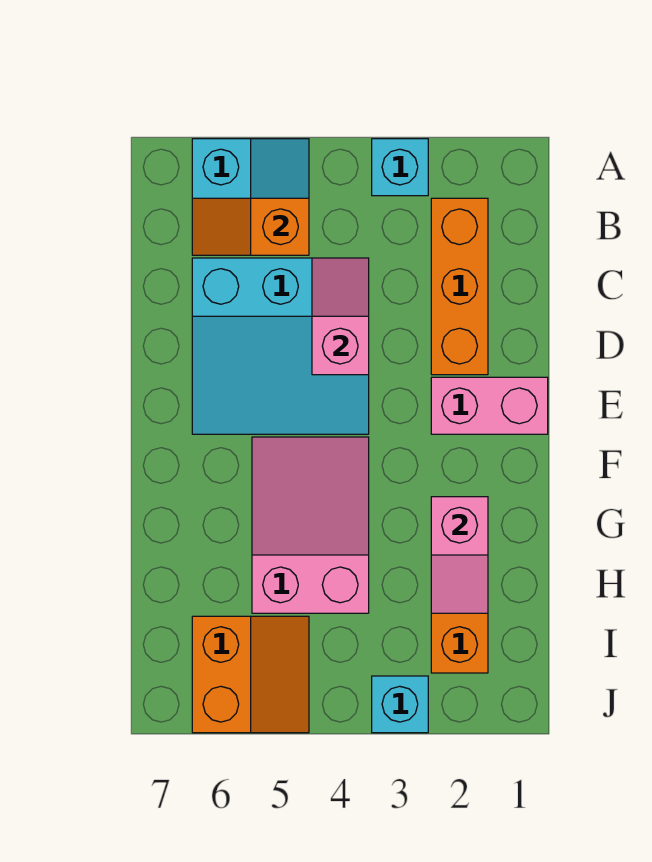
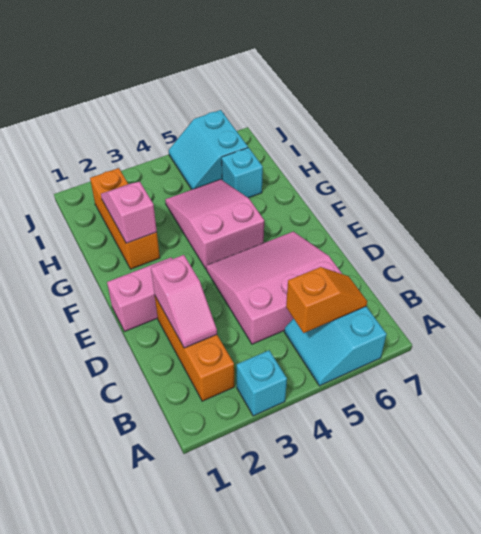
cyan 3x3 slope [192,258,369,434] -> pink 3x3 slope [206,231,342,344]
pink 1x2 slope [312,258,369,375] -> pink 1x2 slope moved to [151,255,217,348]
pink 2x3 slope [252,437,369,613] -> pink 2x3 slope turned to [165,179,264,269]
orange 2x2 slope [192,616,309,733] -> cyan 2x2 slope [169,110,248,189]
cyan 1x1 brick [372,676,428,733] -> cyan 1x1 brick moved to [222,148,263,198]

